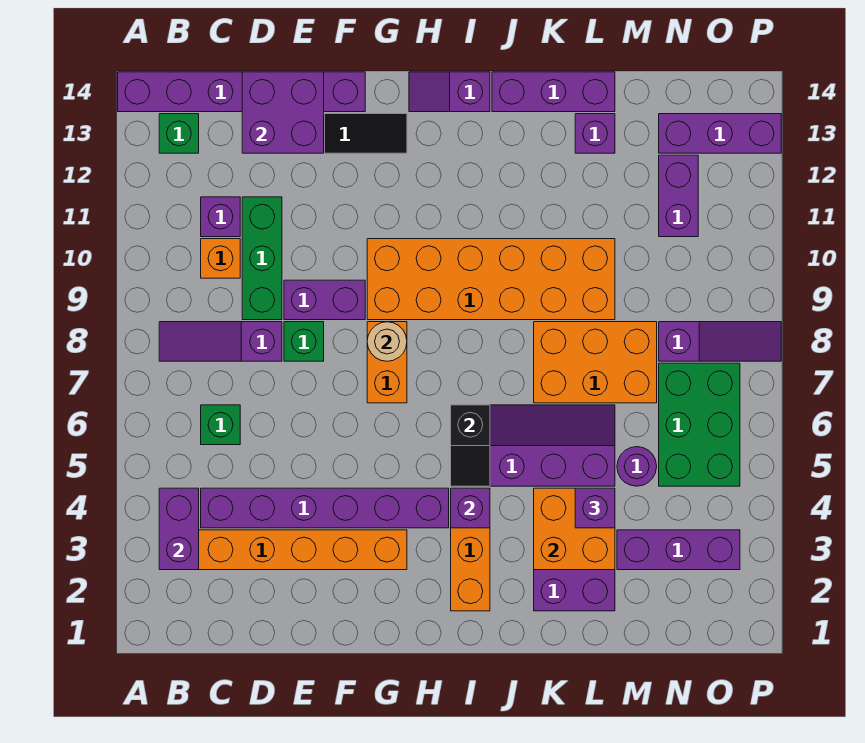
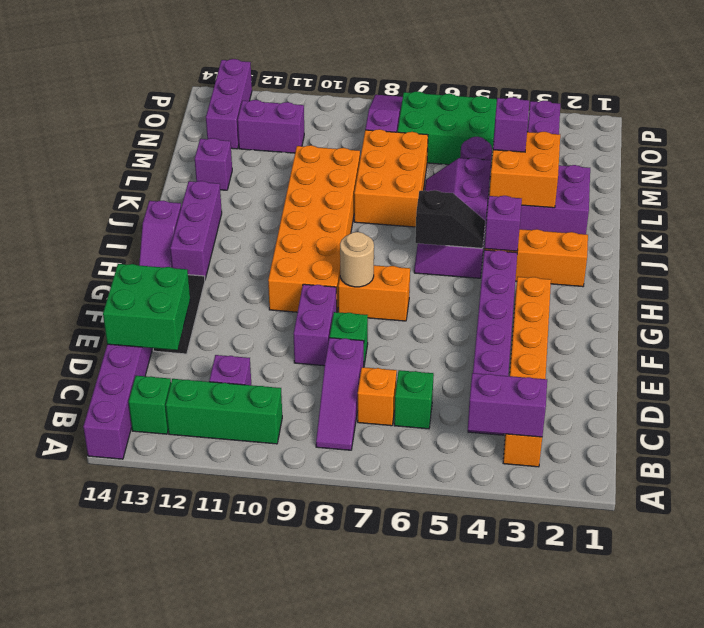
orange 1x1 brick [201,239,240,278] -> orange 1x1 brick moved to [358,367,397,426]
green 1x3 brick [242,197,282,320] -> green 1x3 brick moved to [166,379,282,444]
purple 2x2 brick [242,72,324,153] -> green 2x2 brick [103,264,190,350]
purple 1x3 brick [492,72,615,112] -> purple 1x3 brick moved to [170,181,222,279]

